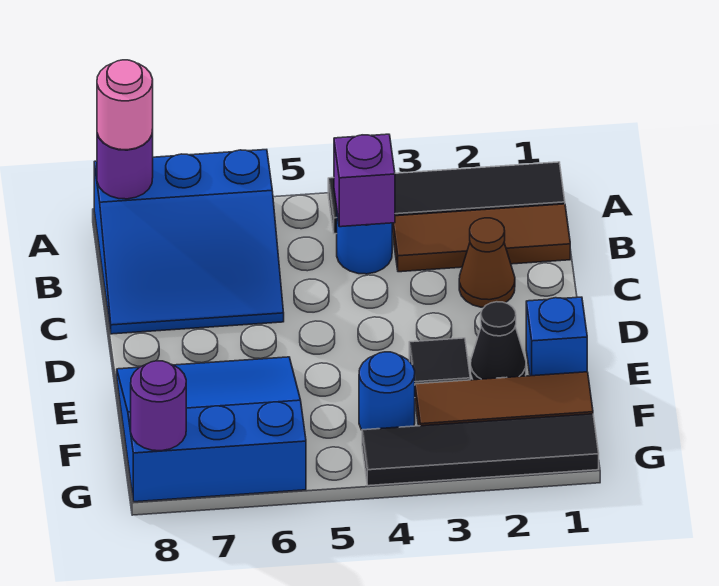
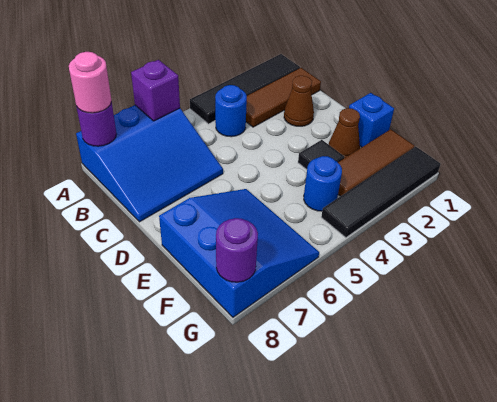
purple 1x1 brick [334,134,395,227] -> purple 1x1 brick moved to [131,60,180,121]
black 1x1 cone [471,302,526,380] -> brown 1x1 cone [329,108,360,158]
blue 3x3 slope [117,357,306,502] -> blue 3x3 slope turned to [159,189,319,317]

